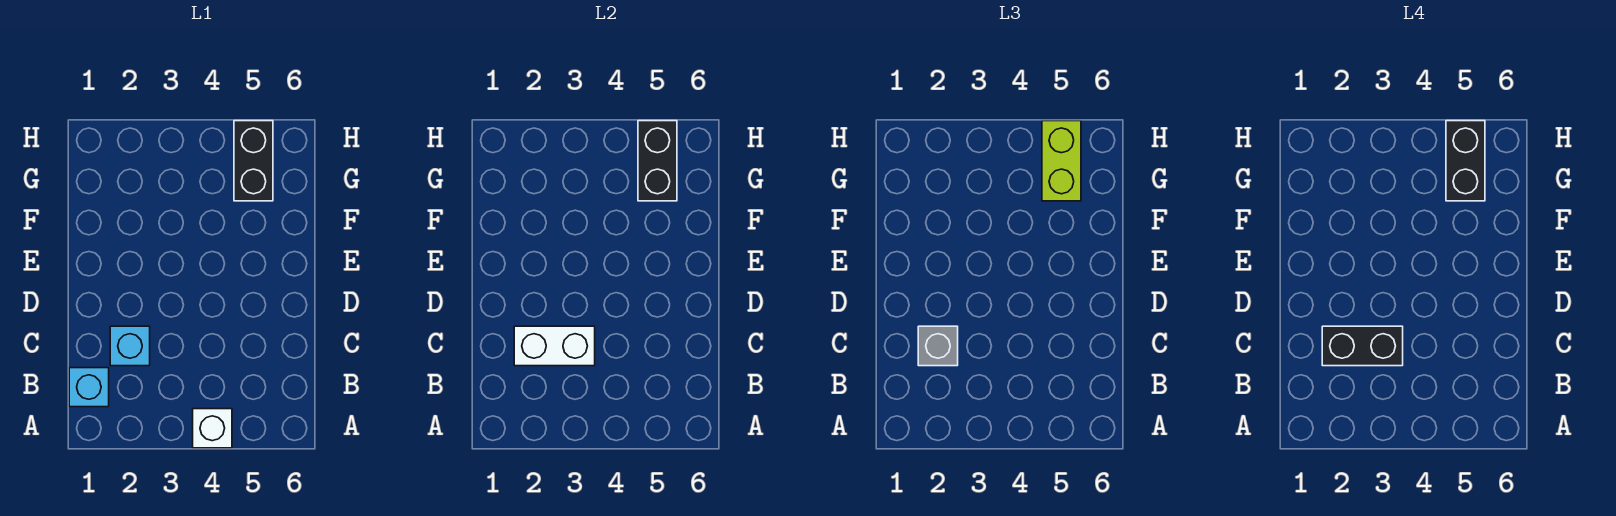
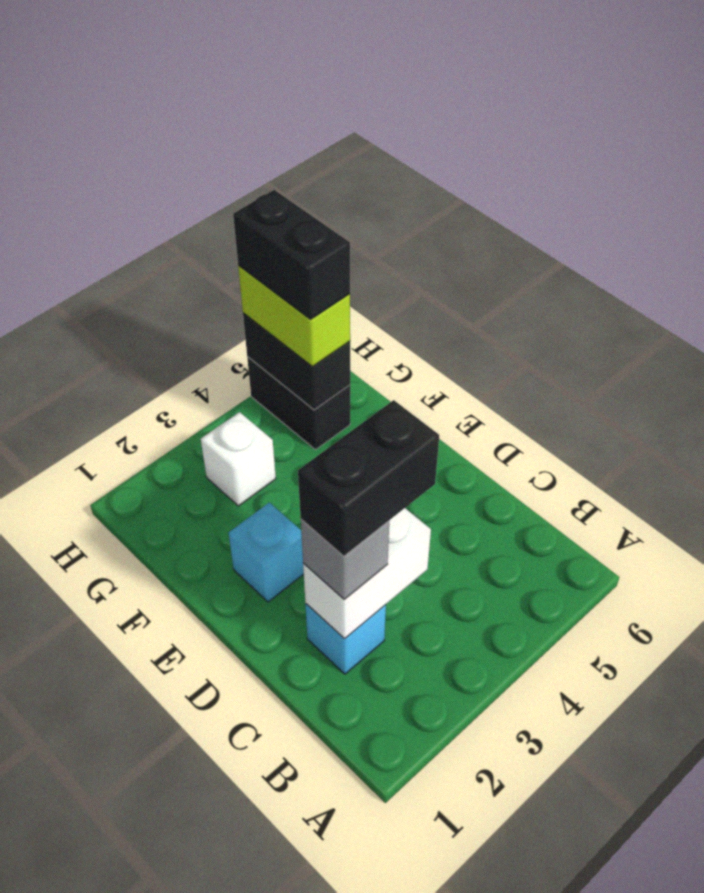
white 1x1 brick [193,409,232,448] -> white 1x1 brick moved to [201,412,276,506]
cyan 1x1 brick [69,368,109,407] -> cyan 1x1 brick moved to [229,502,304,602]

